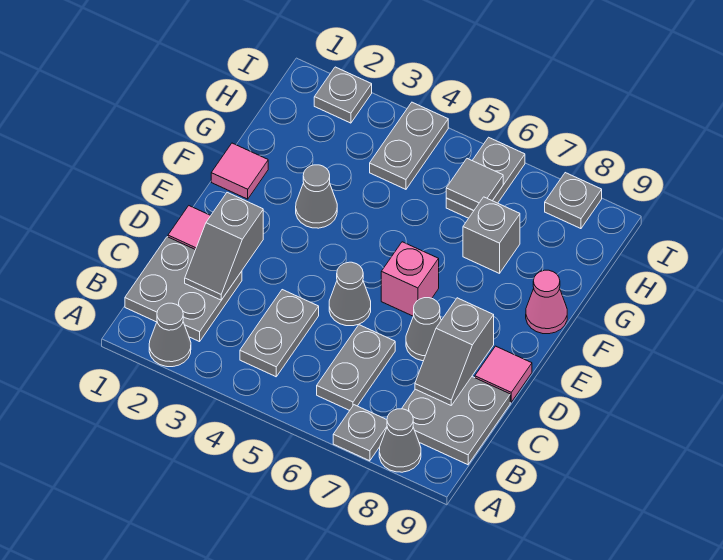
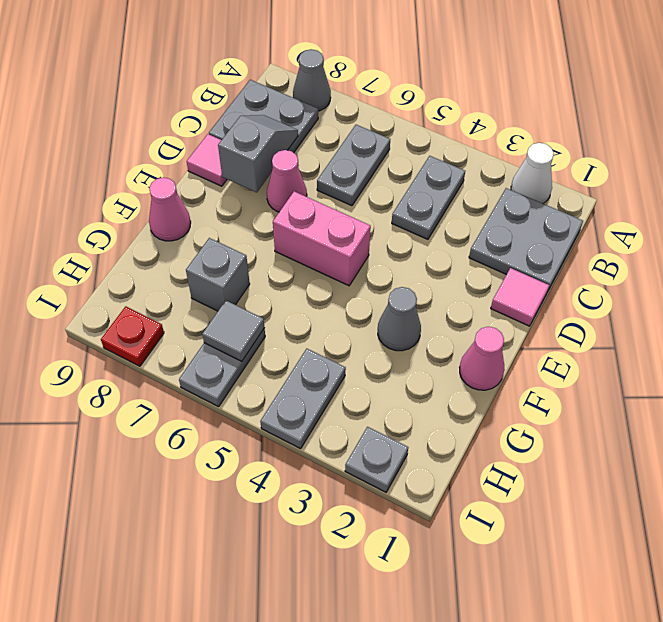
grey 1x1 cone [149,303,191,367] -> white 1x1 cone [511,143,554,203]
grey 1x1 plate [333,405,387,461] -> none
grey 1x2 slope [185,193,263,300] -> none
grey 1x1 cone [329,262,371,326] -> none
grey 1x1 cone [406,298,441,361] -> pink 1x1 cone [267,150,307,212]
pink 1x1 brick [381,242,439,316] -> pink 1x2 brick [273,191,371,286]
pink 1x1 tile [211,143,268,199] -> pink 1x1 cone [460,327,505,390]
grey 1x1 plate [545,173,602,229] -> red 1x1 plate [101,306,164,366]

